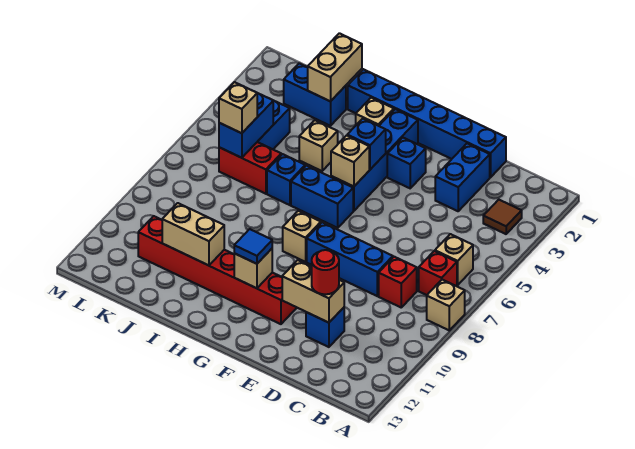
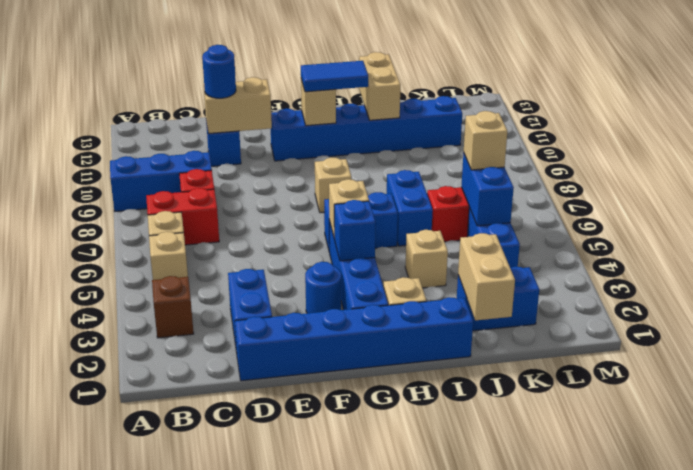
tan 1x1 brick [427,280,465,330] -> tan 1x1 brick moved to [149,232,188,280]
brown 1x1 tile [483,200,522,234] -> brown 1x1 brick [152,276,194,338]
red 1x1 brick [419,251,457,295] -> red 1x2 brick [146,188,219,245]
blue 1x3 brick [307,222,393,296] -> blue 1x3 brick moved to [110,151,212,211]
red 1x1 round brick [312,250,339,294] -> blue 1x1 round brick [202,45,236,98]
blue 1x1 brick [387,138,426,188] -> blue 1x1 round brick [305,262,341,313]
red 1x6 brick [138,216,296,324] -> blue 1x6 brick [271,96,462,161]
blue 1x1 tile [234,229,272,264] -> blue 1x2 tile [301,61,368,92]
blue 1x1 brick [267,154,305,205] -> blue 1x2 brick [387,170,433,246]
tan 1x2 brick [162,203,224,265] -> tan 1x2 brick turned to [359,52,400,120]

